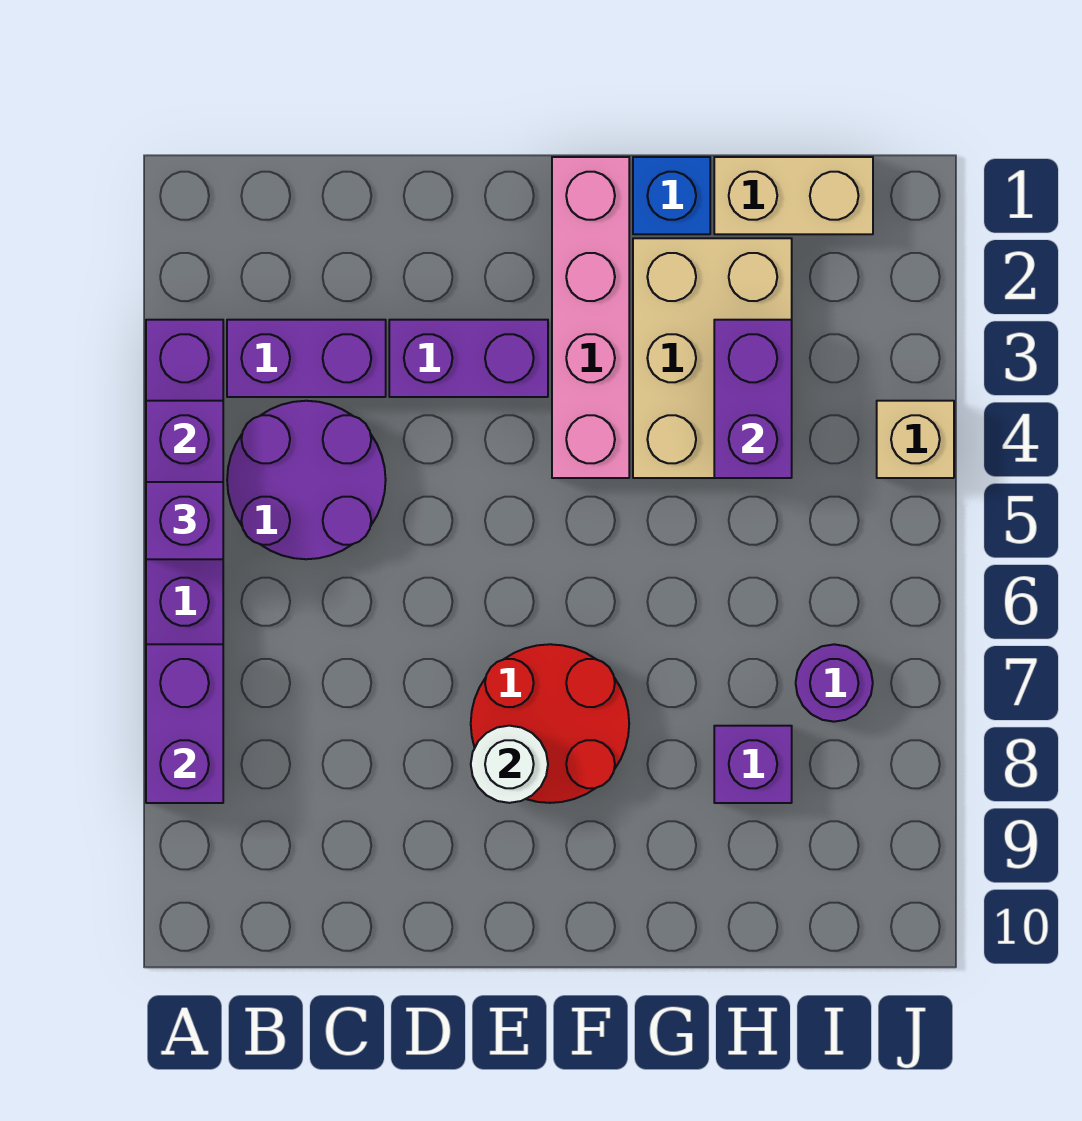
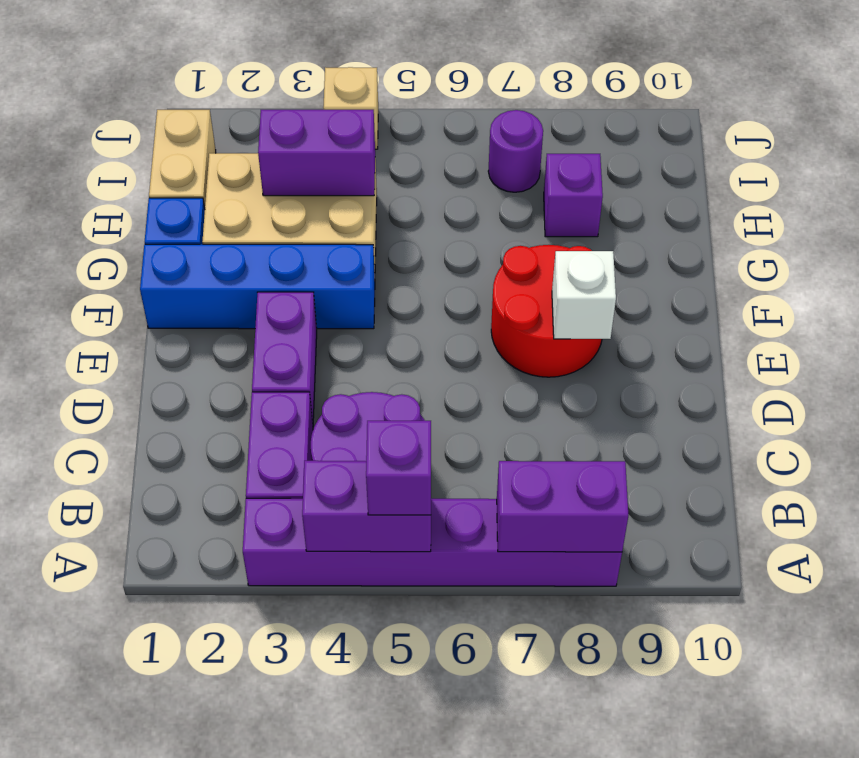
white 1x1 round brick [471,726,548,803] -> white 1x1 brick [552,251,616,339]
pink 1x4 brick [552,157,629,478] -> blue 1x4 brick [140,244,375,329]

